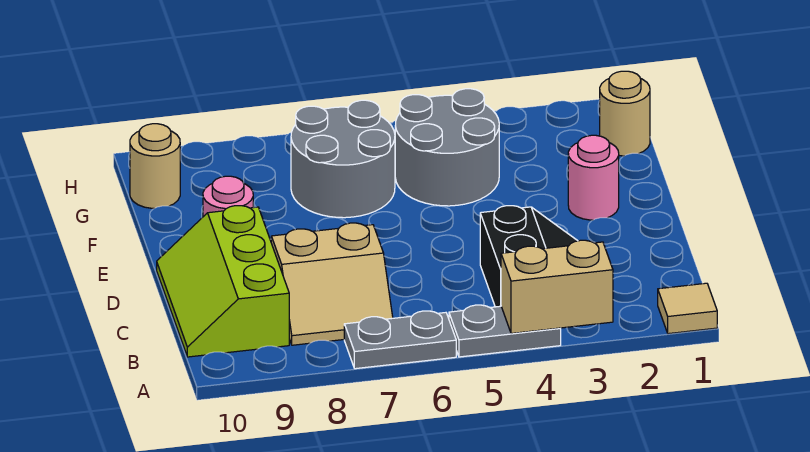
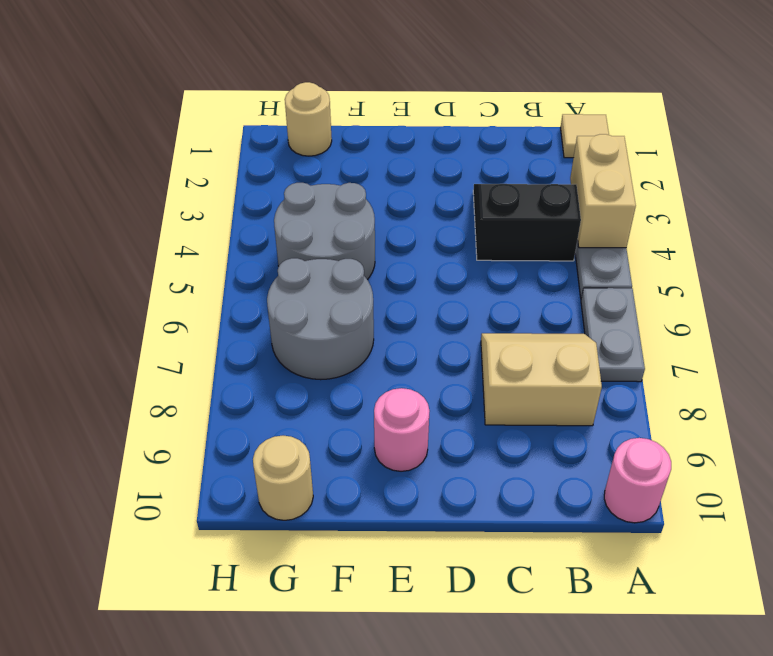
tan 2x2 slope [271,223,393,345] -> tan 2x2 slope turned to [481,333,602,426]
lime 2x3 slope [157,206,289,357] -> none
pink 1x1 round brick [568,135,619,220] -> pink 1x1 round brick moved to [604,438,671,523]

